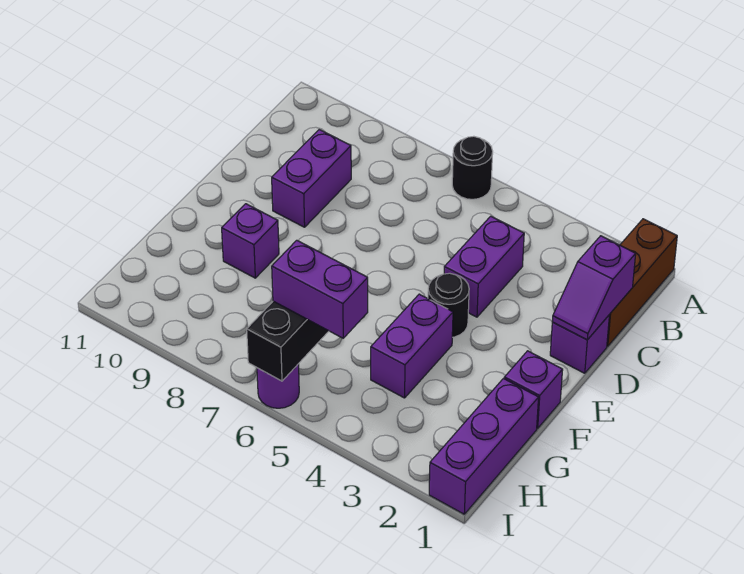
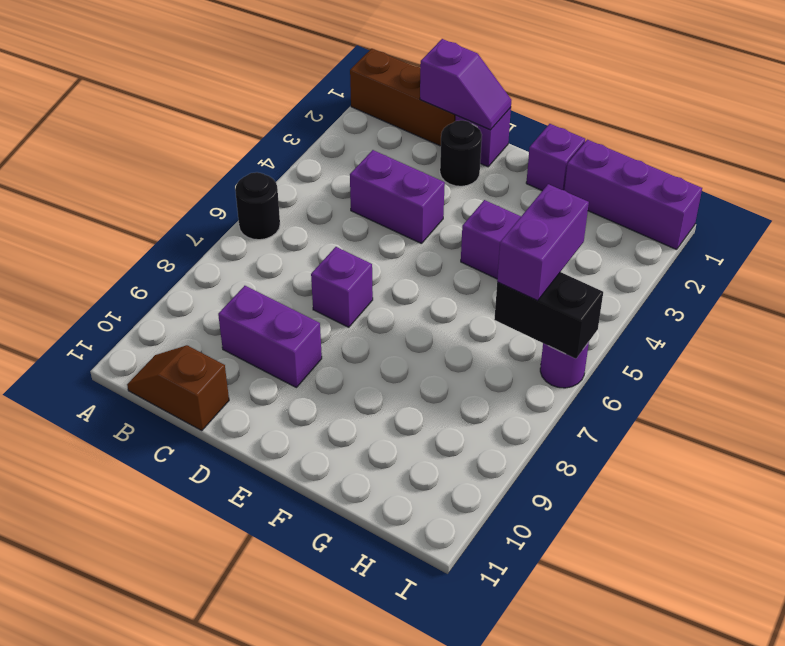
none -> brown 1x2 slope [127,345,229,431]
black 1x1 round brick [428,273,469,337] -> black 1x1 round brick moved to [440,120,482,186]
purple 1x1 brick [222,204,279,278] -> purple 1x1 brick moved to [311,247,373,327]

